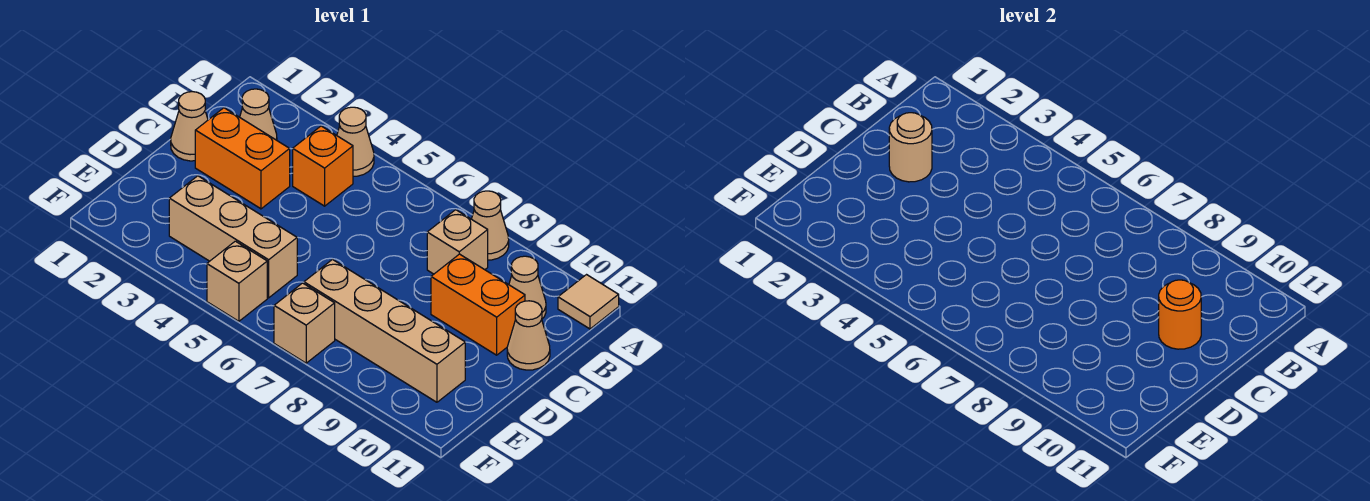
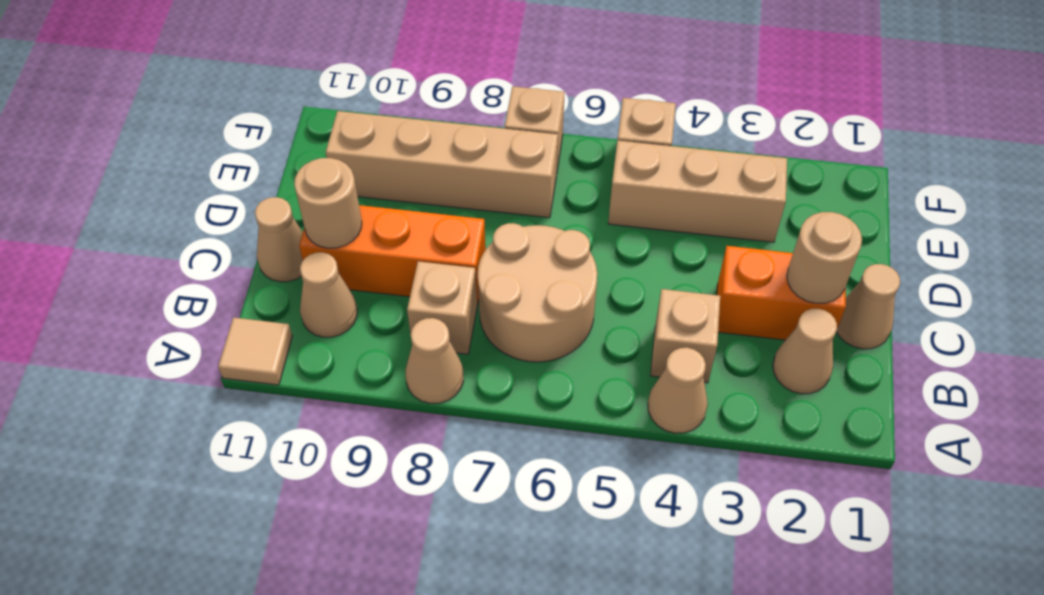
orange 1x1 brick [293,126,353,206] -> tan 1x1 brick [650,289,720,383]
none -> tan 2x2 round brick [478,223,597,362]
orange 1x2 brick [431,254,525,355] -> orange 1x3 brick [299,205,486,304]
orange 1x1 round brick [1159,280,1201,349] -> tan 1x1 round brick [294,158,362,248]

